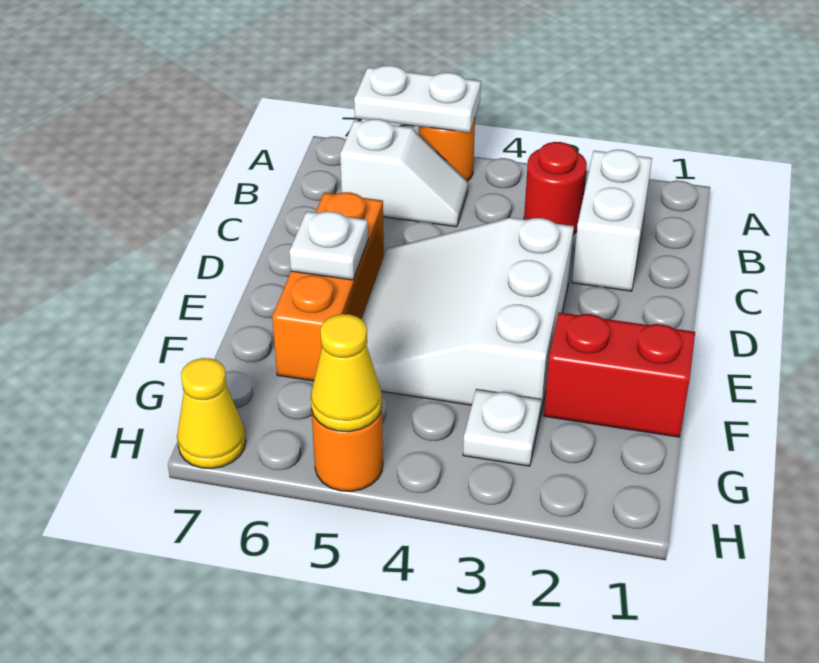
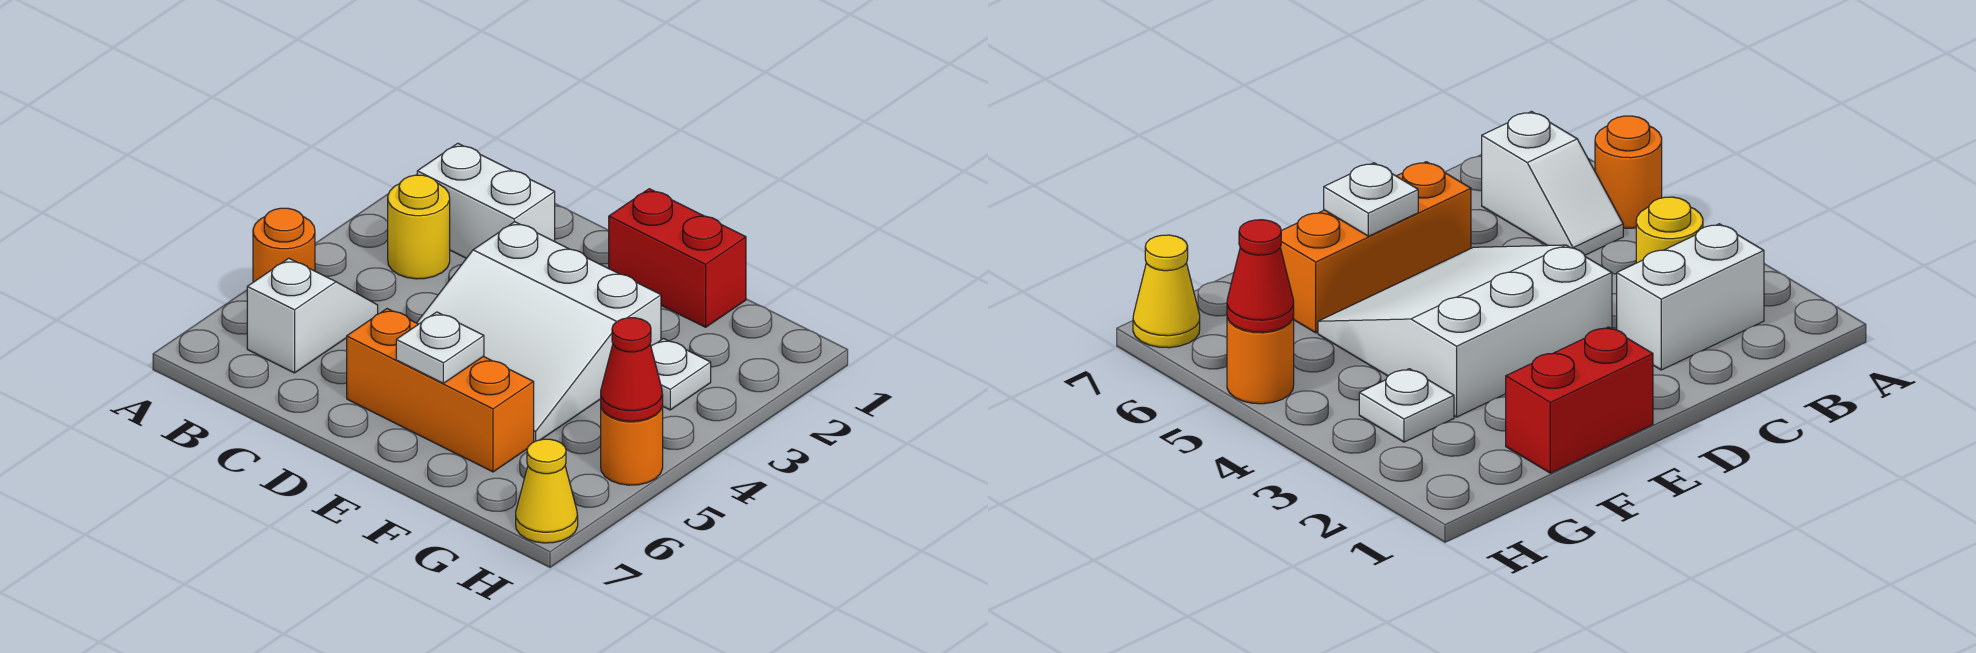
white 1x2 plate [354,66,481,133] -> none
red 1x1 round brick [524,142,587,235] -> yellow 1x1 round brick [388,175,450,279]
red 1x2 brick [544,312,695,437] -> red 1x2 brick turned to [609,189,746,327]
yellow 1x1 cone [311,314,382,432] -> red 1x1 cone [601,318,663,421]

